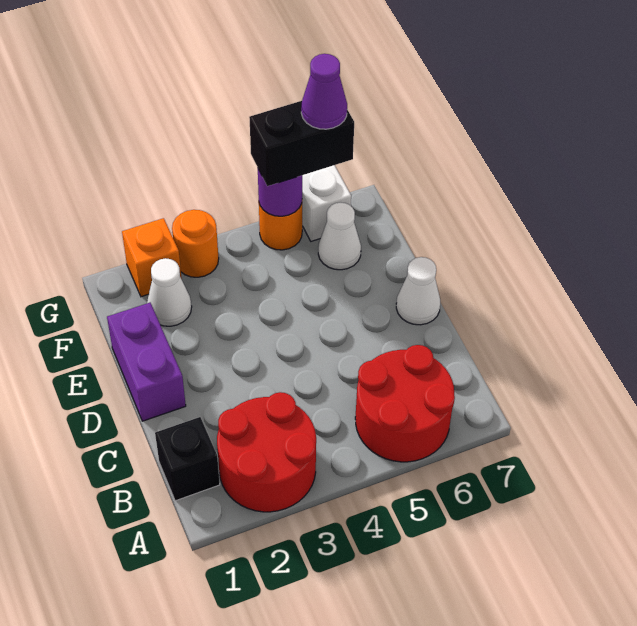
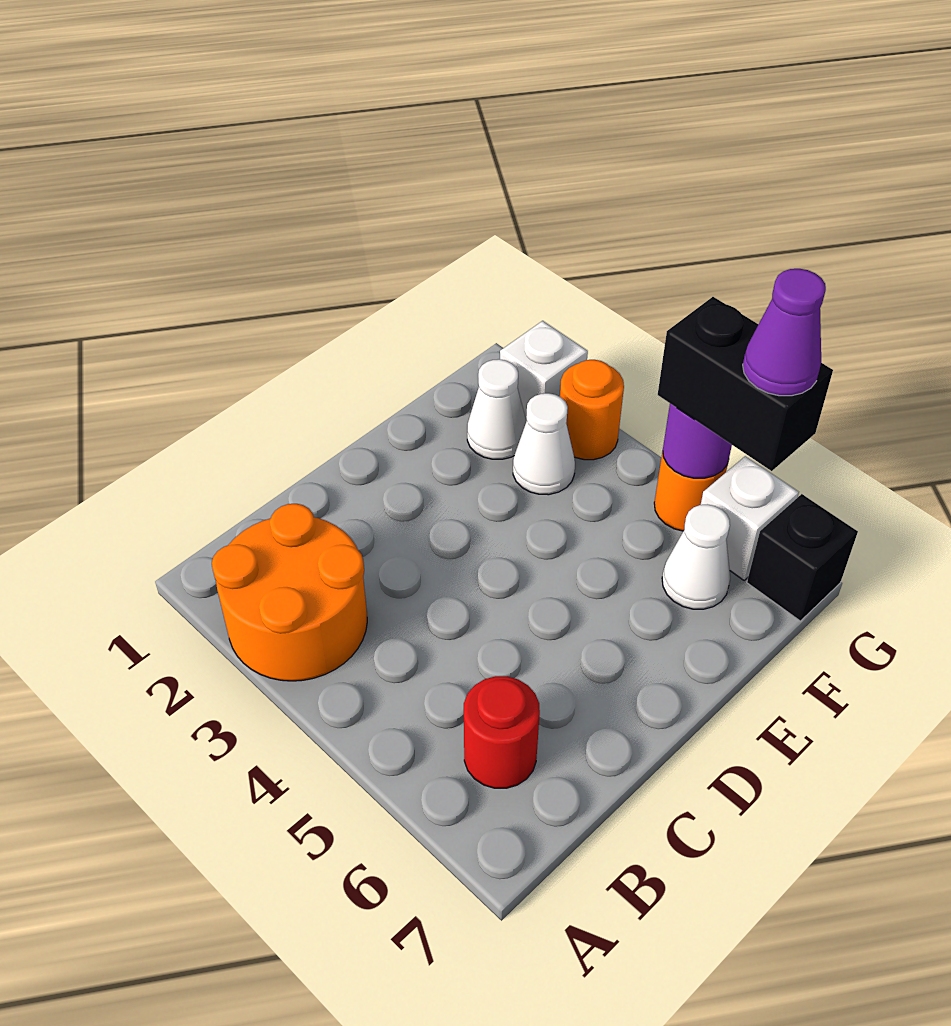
red 2x2 round brick [217,392,316,512] -> orange 2x2 round brick [212,504,367,681]
red 2x2 round brick [355,345,455,462] -> red 1x1 round brick [464,676,540,788]
black 1x1 brick [155,417,220,501] -> black 1x1 brick moved to [747,494,858,621]
purple 1x2 brick [107,303,186,421] -> none
white 1x1 cone [396,257,440,325] -> white 1x1 cone moved to [513,393,575,495]
orange 1x1 brick [122,218,182,297] -> white 1x1 brick [500,321,588,421]

